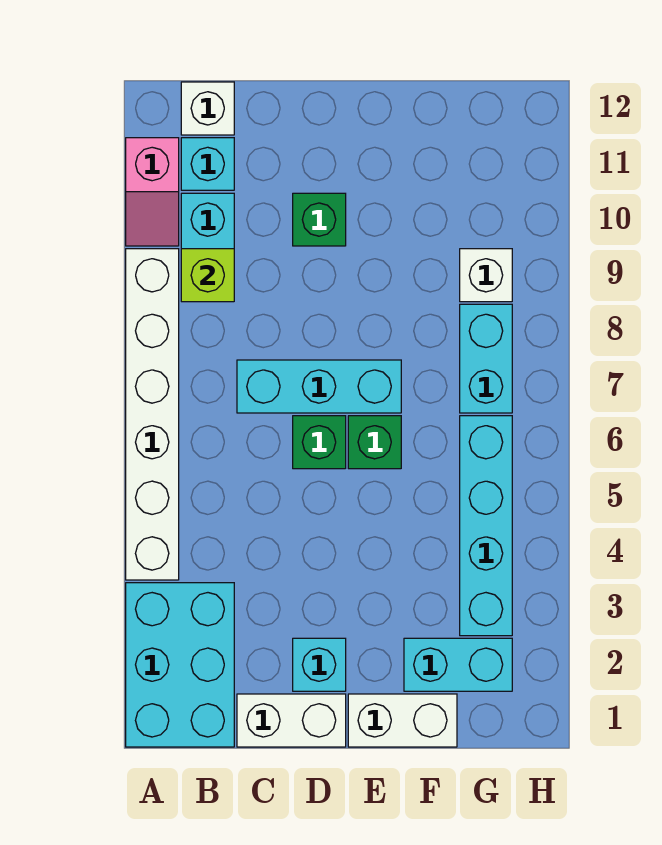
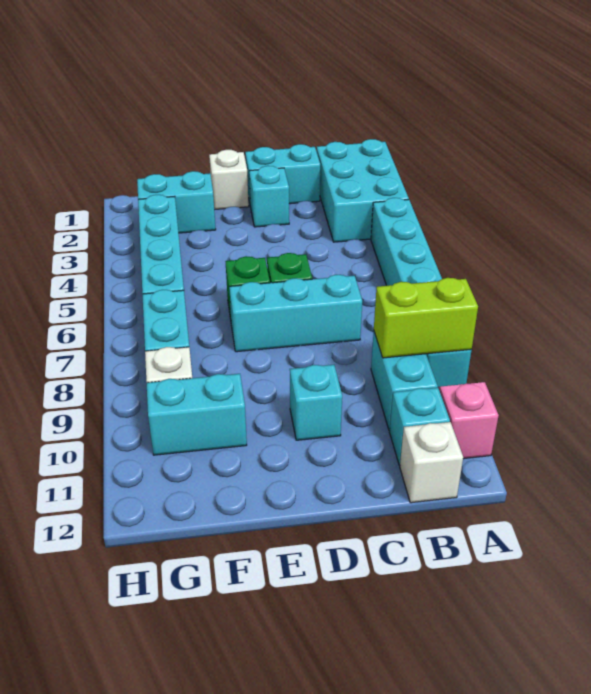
white 1x6 brick [126,249,179,580] -> cyan 1x6 brick [371,198,471,387]
lime 1x1 brick [181,249,234,302] -> lime 1x2 brick [374,278,478,358]
white 1x2 brick [237,694,346,747] -> cyan 1x2 brick [245,144,320,204]
green 1x1 brick [293,193,346,246] -> cyan 1x1 brick [290,365,342,440]
white 1x2 brick [348,694,457,747] -> white 1x1 brick [209,150,249,210]
none -> cyan 1x2 brick [147,374,247,455]

